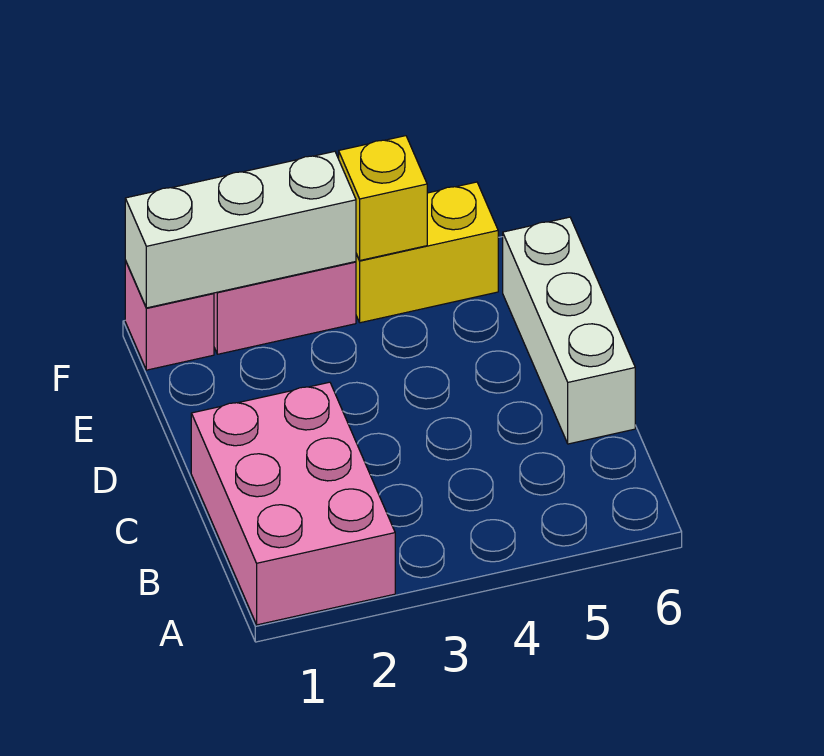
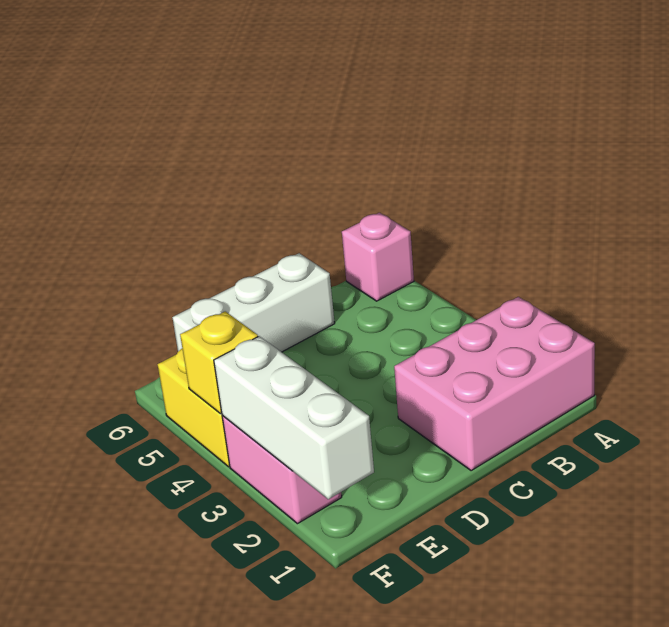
pink 1x1 brick [125,261,214,370] -> pink 1x1 brick moved to [342,213,414,301]

